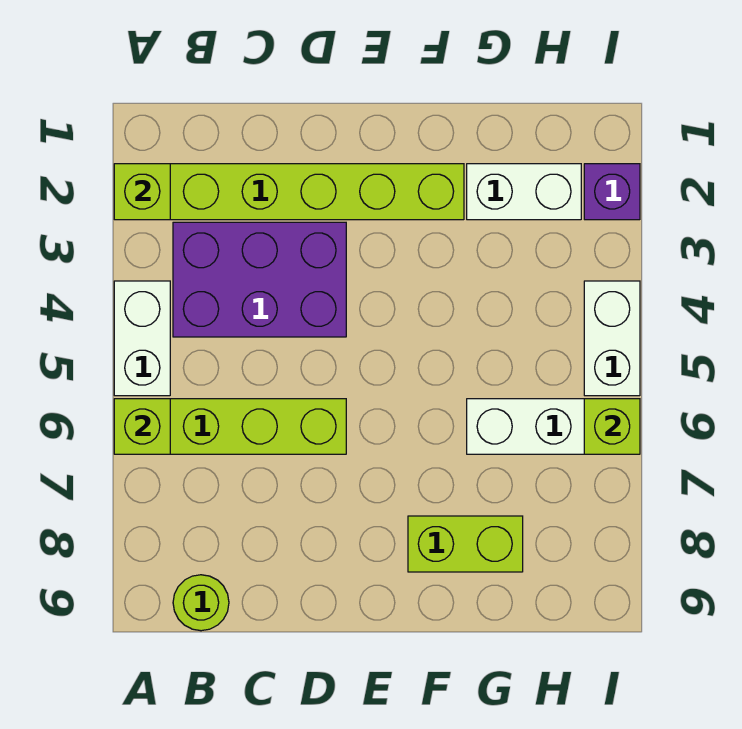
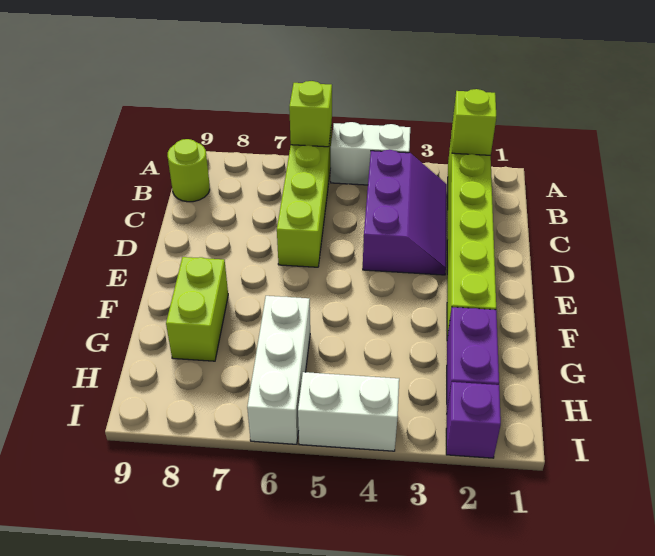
purple 2x3 brick [173,222,346,337] -> purple 2x3 slope [363,150,447,275]
white 1x2 brick [467,164,581,220] -> purple 1x2 brick [447,307,499,410]
lime 1x1 brick [584,399,640,454] -> none

